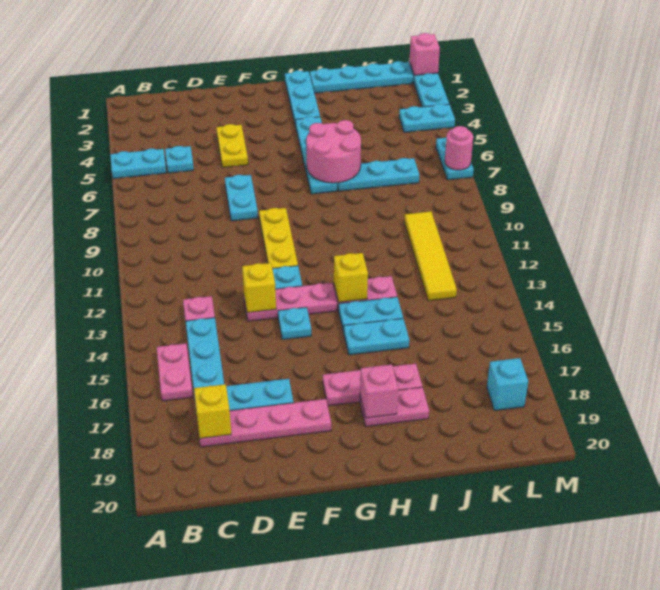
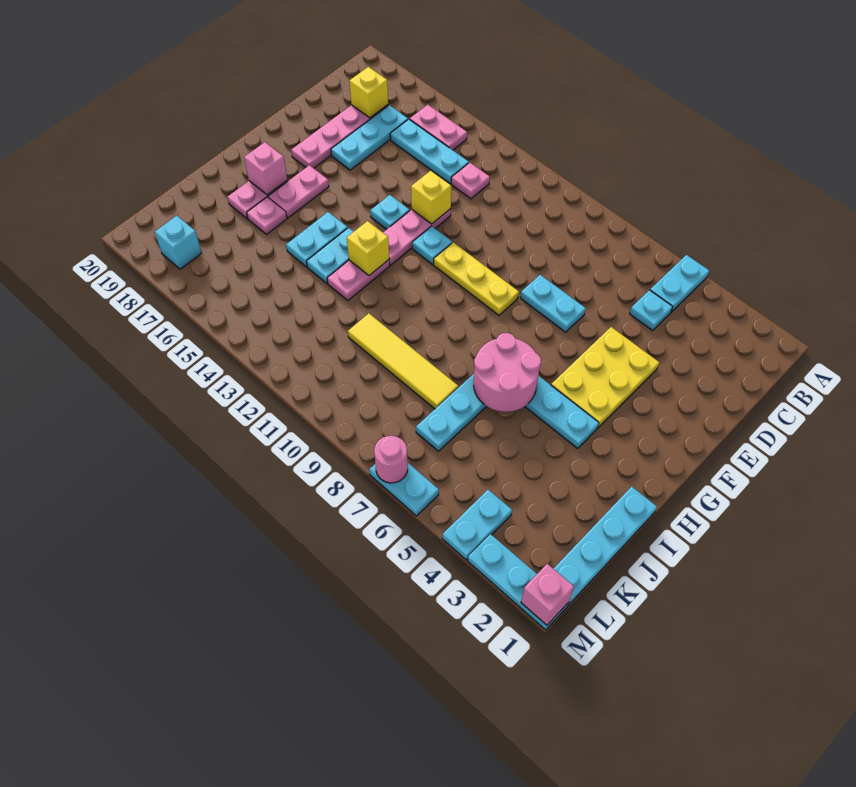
yellow 1x2 plate [216,124,248,168] -> yellow 2x3 plate [551,327,659,428]
cyan 1x3 plate [285,70,320,126] -> none
yellow 1x4 tile [404,211,457,301] -> yellow 1x4 tile moved to [348,313,458,409]

